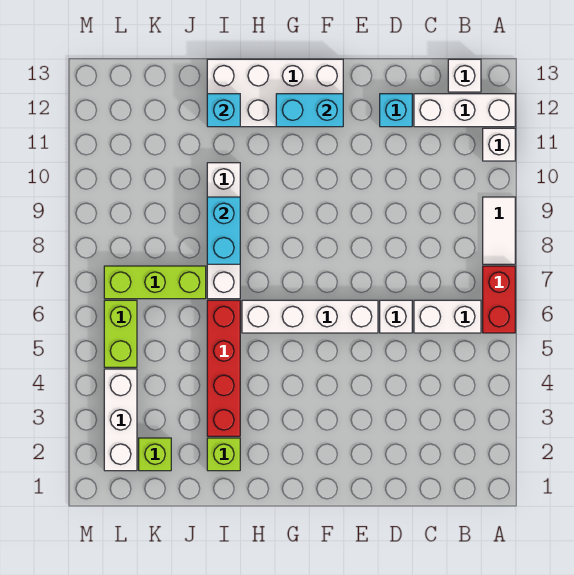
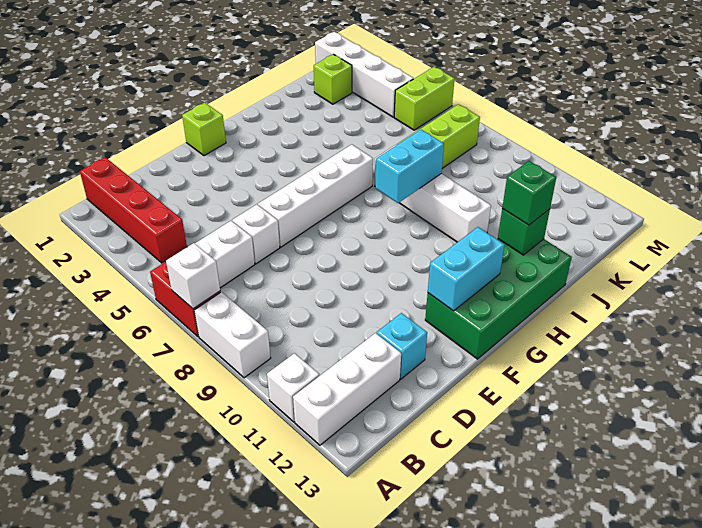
white 1x2 tile [483,197,515,264] -> white 1x2 brick [194,292,271,378]
white 1x1 brick [448,59,481,92] -> white 1x1 brick moved to [166,243,220,309]
white 2x4 brick [207,59,343,127] -> green 2x4 brick [425,239,572,359]
lime 1x1 brick [207,438,240,471] -> lime 1x1 brick moved to [182,103,226,156]
red 1x4 brick [207,300,240,436] -> red 1x4 brick moved to [80,157,187,263]
cyan 1x2 brick [207,197,240,264] -> cyan 1x2 brick turned to [375,130,444,203]
cyan 1x1 brick [207,94,240,127] -> green 1x1 brick [498,209,550,255]
none -> green 1x1 brick [502,161,556,225]
white 1x3 brick [104,369,137,471] -> white 1x4 brick [315,32,413,117]
lime 1x2 brick [104,300,137,367] -> lime 1x2 brick turned to [394,67,455,130]

